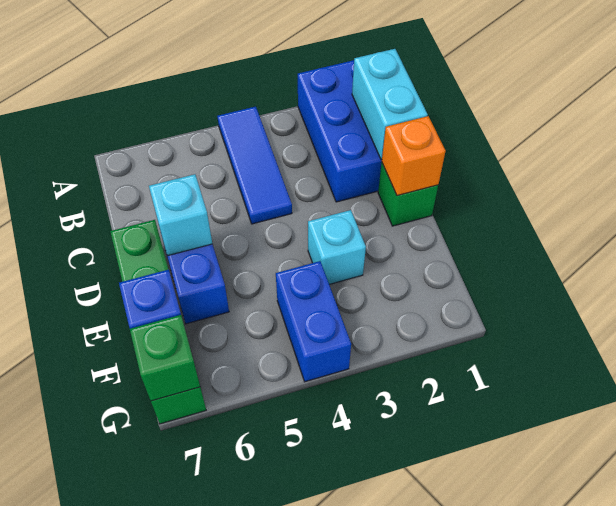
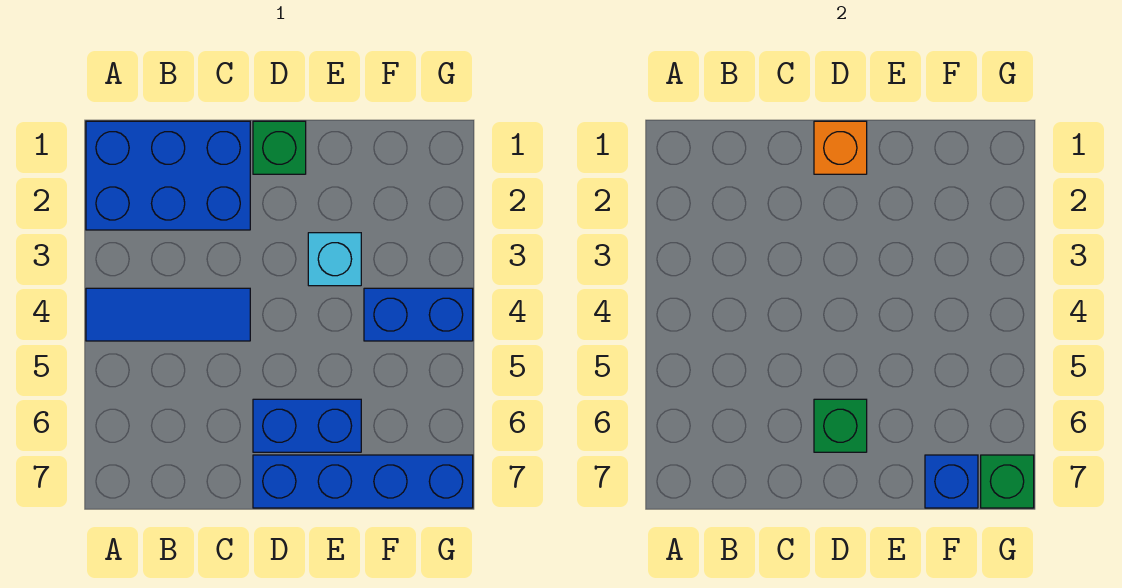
cyan 1x2 brick [352,49,428,160] -> none
cyan 1x1 brick [149,174,212,256] -> green 1x1 brick [814,399,867,452]
green 1x4 brick [110,220,206,424] -> blue 1x4 brick [253,455,473,508]

